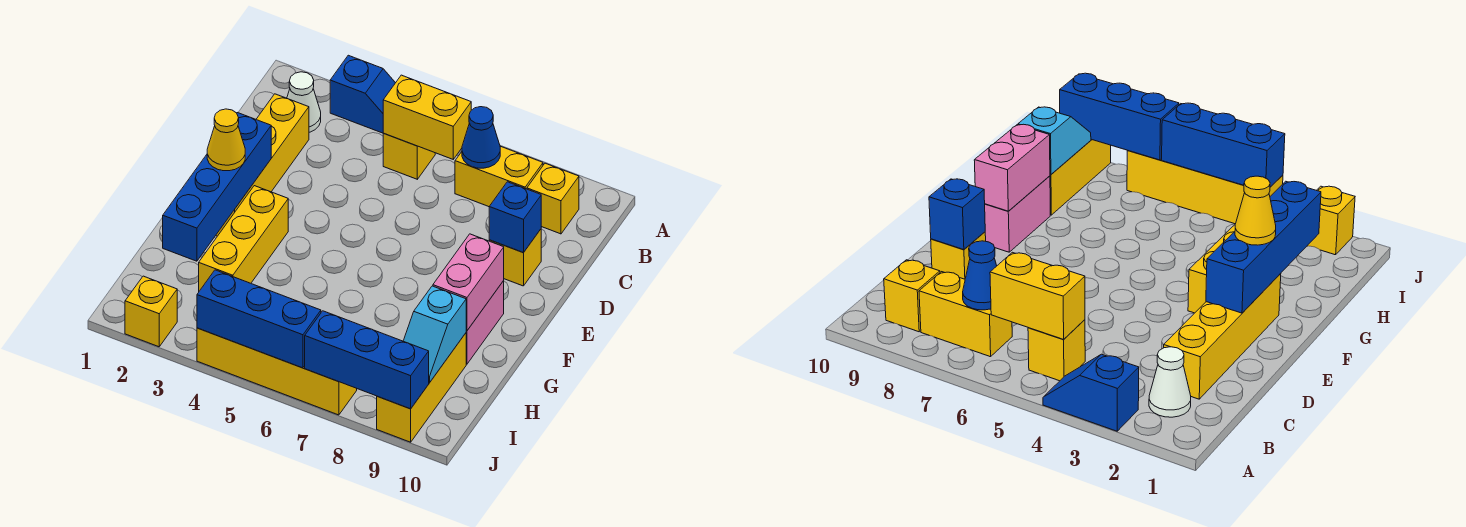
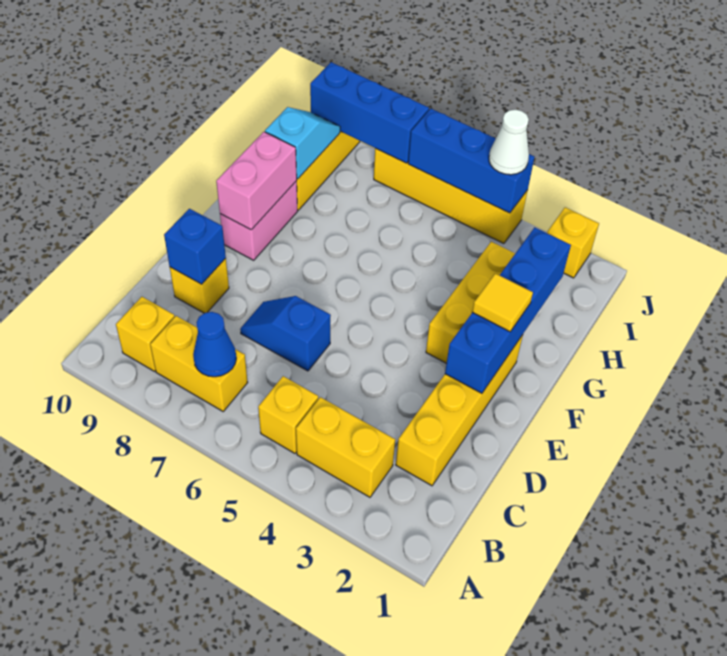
blue 1x2 slope [330,55,395,133] -> blue 1x2 slope moved to [240,296,331,371]
white 1x1 cone [287,72,321,132] -> white 1x1 cone moved to [489,110,529,175]
yellow 1x2 brick [383,75,471,159] -> yellow 1x2 brick moved to [296,397,395,497]
yellow 1x1 cone [207,109,245,171] -> yellow 1x1 tile [472,273,533,332]

